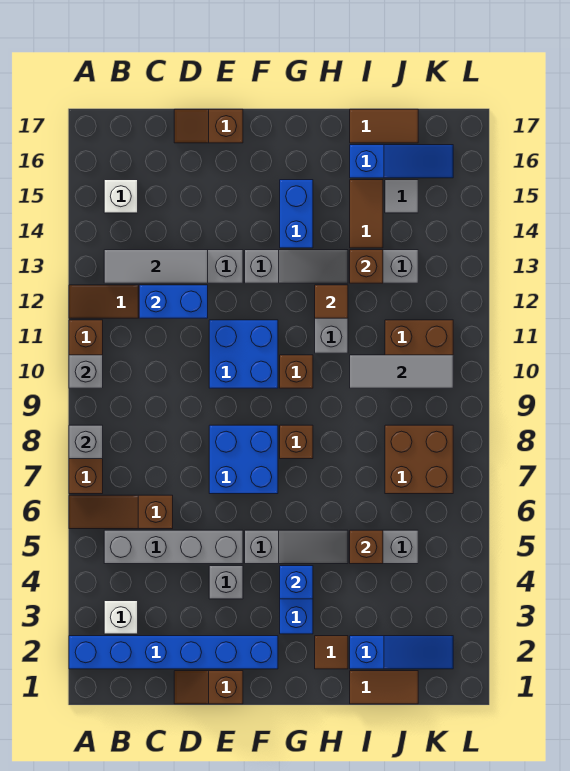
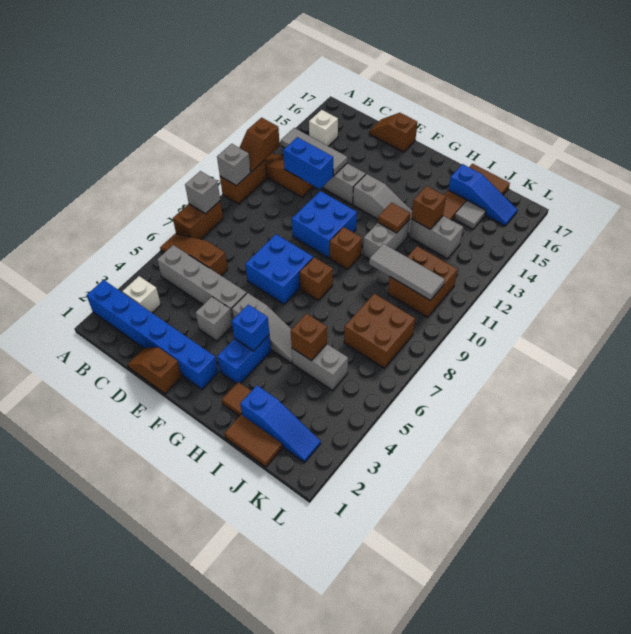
none -> brown 1x2 slope [239,118,280,172]
blue 1x2 brick [280,180,313,248] -> none

